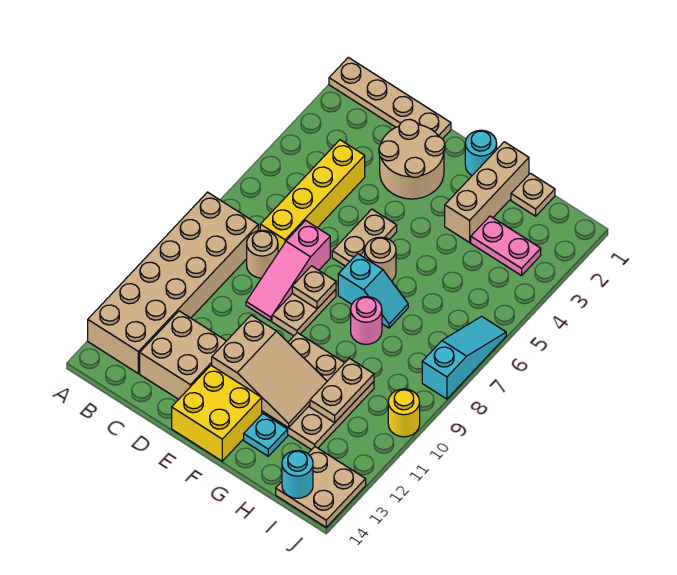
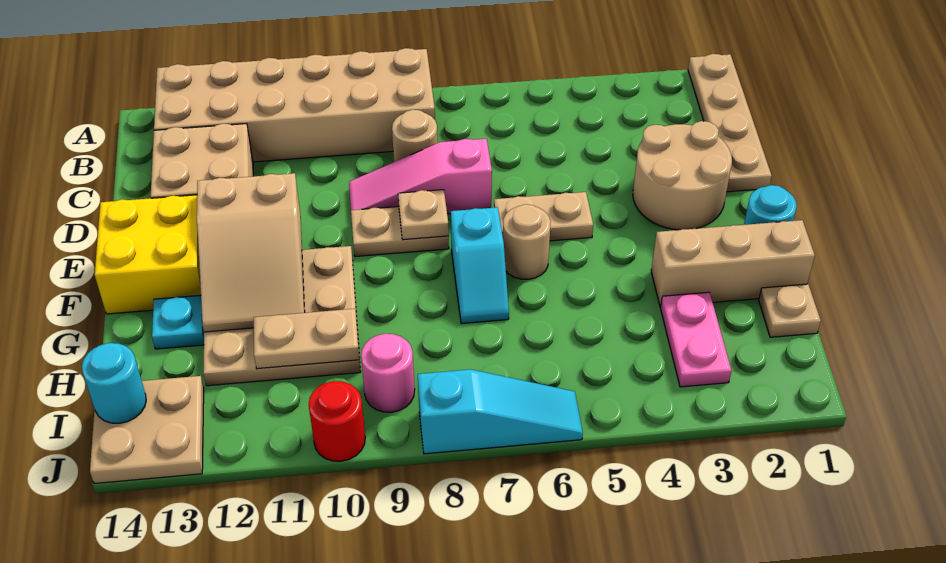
yellow 1x4 brick [260,140,365,252] -> none
pink 1x1 round brick [351,297,382,344] -> pink 1x1 round brick moved to [361,334,415,412]
yellow 1x1 round brick [388,389,420,437] -> red 1x1 round brick [309,381,365,461]

